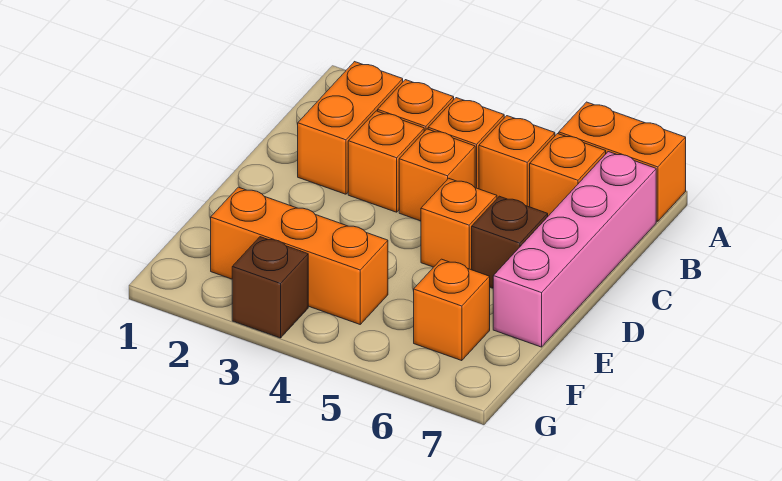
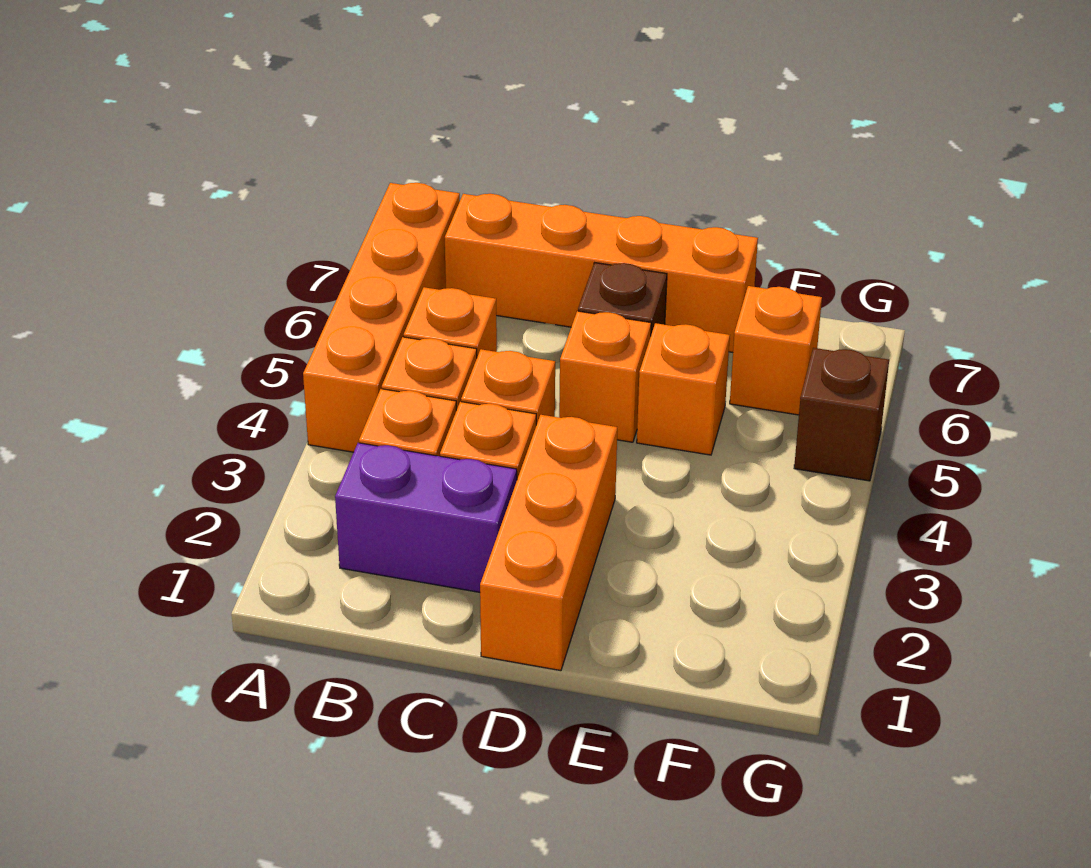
orange 1x2 brick [559,102,686,221] -> orange 1x4 brick [303,183,460,452]
orange 1x2 brick [298,62,403,194] -> purple 1x2 brick [335,443,517,592]
orange 1x1 brick [530,134,606,216] -> orange 1x1 brick moved to [637,323,730,455]
pink 1x4 brick [493,152,656,347] -> orange 1x4 brick [445,194,758,352]
orange 1x3 brick [211,187,388,324] -> orange 1x3 brick moved to [480,415,617,671]
brown 1x1 brick [232,237,308,338] -> brown 1x1 brick moved to [794,348,889,481]

